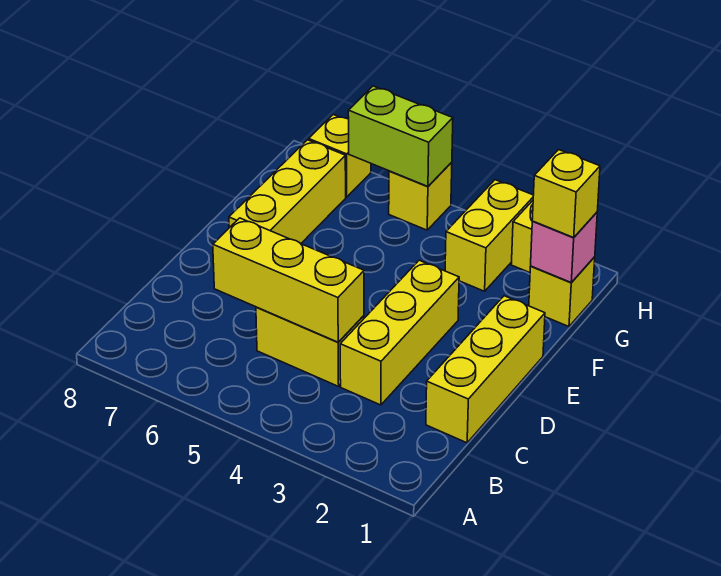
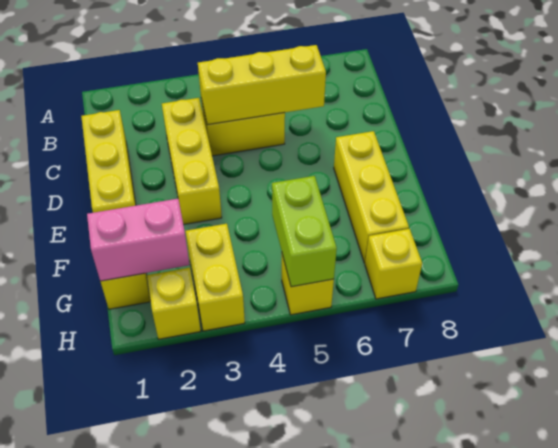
pink 1x1 brick [531,212,597,283] -> pink 1x2 brick [87,199,190,281]
yellow 1x1 brick [532,150,600,237] -> none
lime 1x2 brick [348,86,453,186] -> lime 1x2 brick turned to [272,176,337,287]

